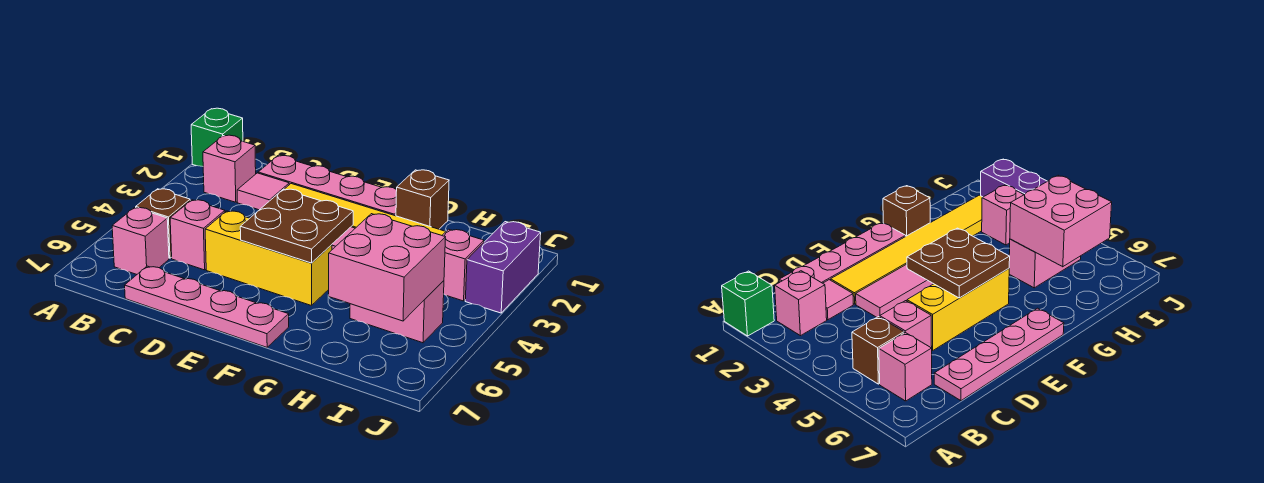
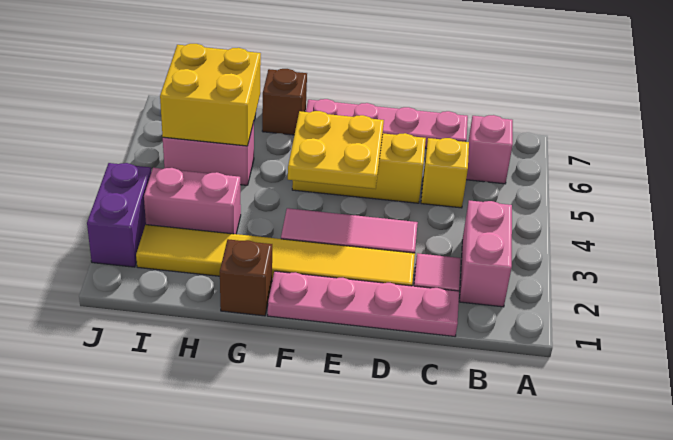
green 1x1 brick [191,108,243,166] -> none
pink 1x1 brick [203,135,256,202] -> pink 1x2 brick [460,200,512,307]
brown 1x1 brick [136,189,190,258] -> brown 1x1 brick moved to [262,69,307,135]
pink 1x1 brick [170,200,225,270] -> yellow 1x1 brick [421,138,469,208]
brown 2x2 plate [240,189,353,263] -> yellow 2x2 plate [288,111,384,189]
pink 2x2 brick [328,214,445,321] -> yellow 2x2 brick [160,44,261,146]
pink 1x1 brick [442,229,484,301] -> pink 1x2 brick [144,168,241,234]

